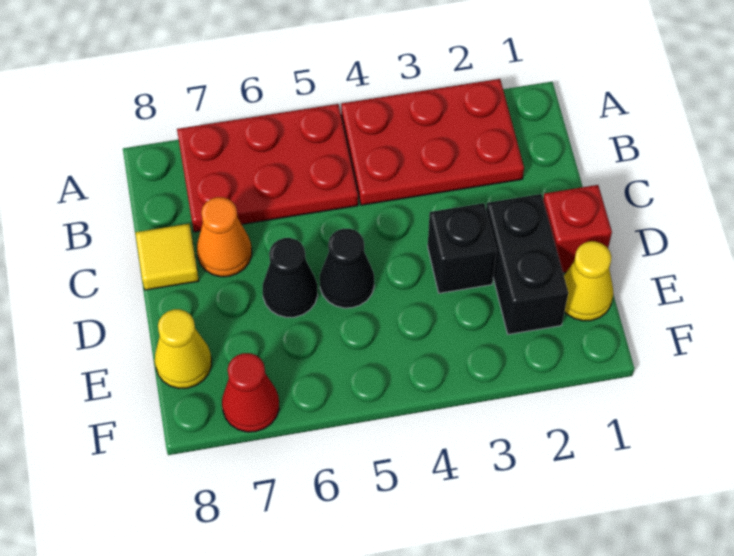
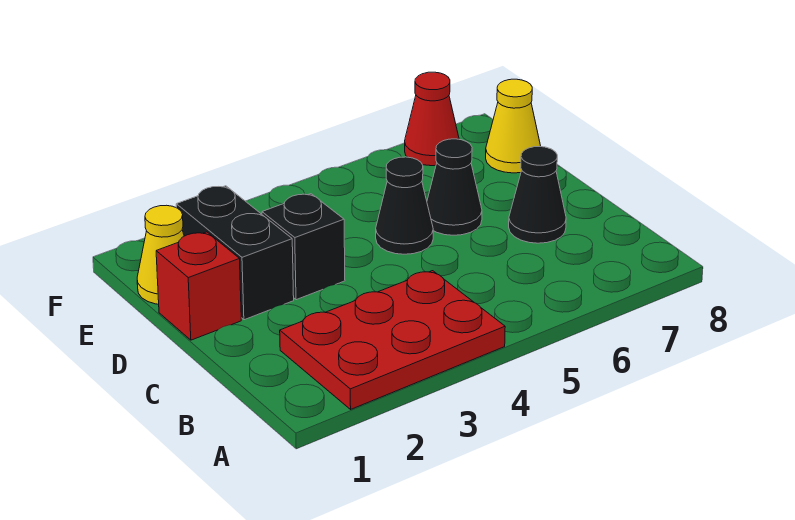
red 2x3 plate [177,104,358,232] -> none
orange 1x1 cone [197,197,252,277] -> black 1x1 cone [509,146,566,243]
yellow 1x1 tile [136,224,199,290] -> none

